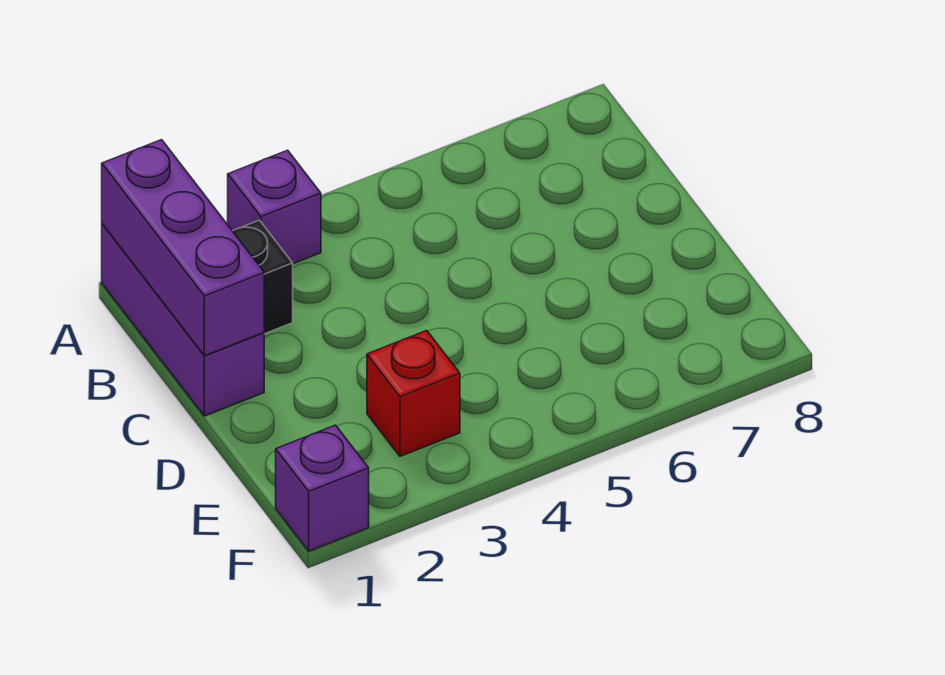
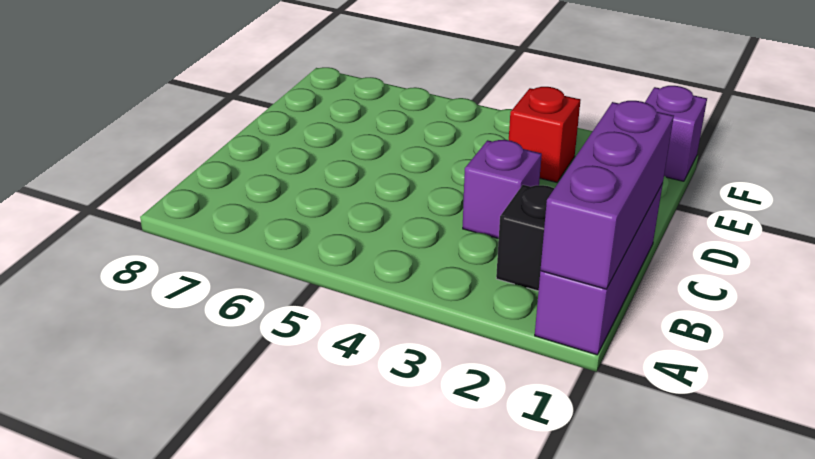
purple 1x1 brick [228,150,321,264] -> purple 1x1 brick moved to [463,140,542,239]

